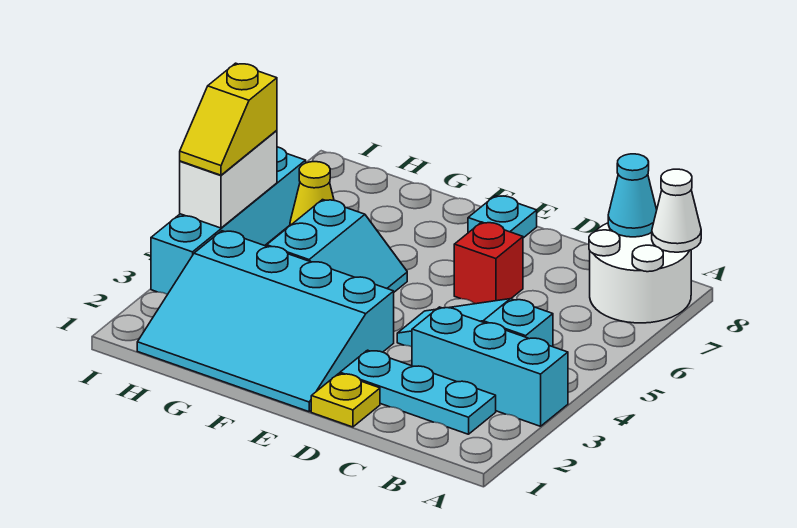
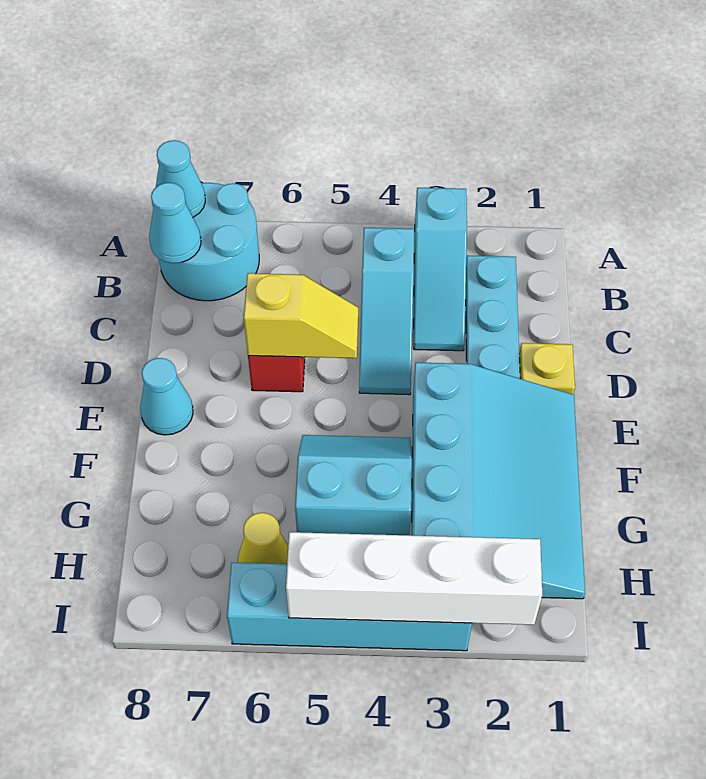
cyan 1x3 brick [412,307,568,426] -> cyan 1x3 slope [414,188,467,351]
white 2x2 round brick [589,223,691,323] -> cyan 2x2 round brick [159,183,259,301]
white 1x1 cone [652,169,701,252] -> cyan 1x1 cone [156,140,205,217]
cyan 1x1 plate [468,196,537,238] -> cyan 1x1 cone [140,358,193,435]
white 1x2 brick [180,130,277,228] -> white 1x4 brick [286,532,542,625]
yellow 1x2 slope [180,63,277,175] -> yellow 1x2 slope moved to [244,273,358,358]

